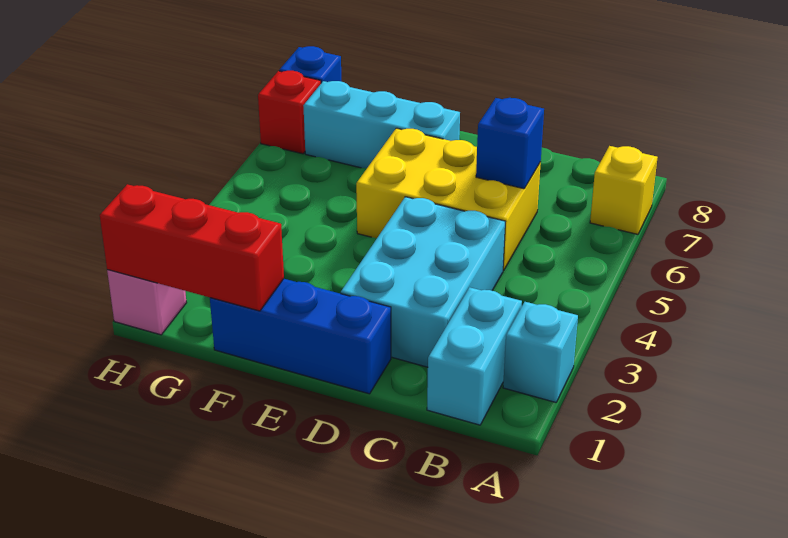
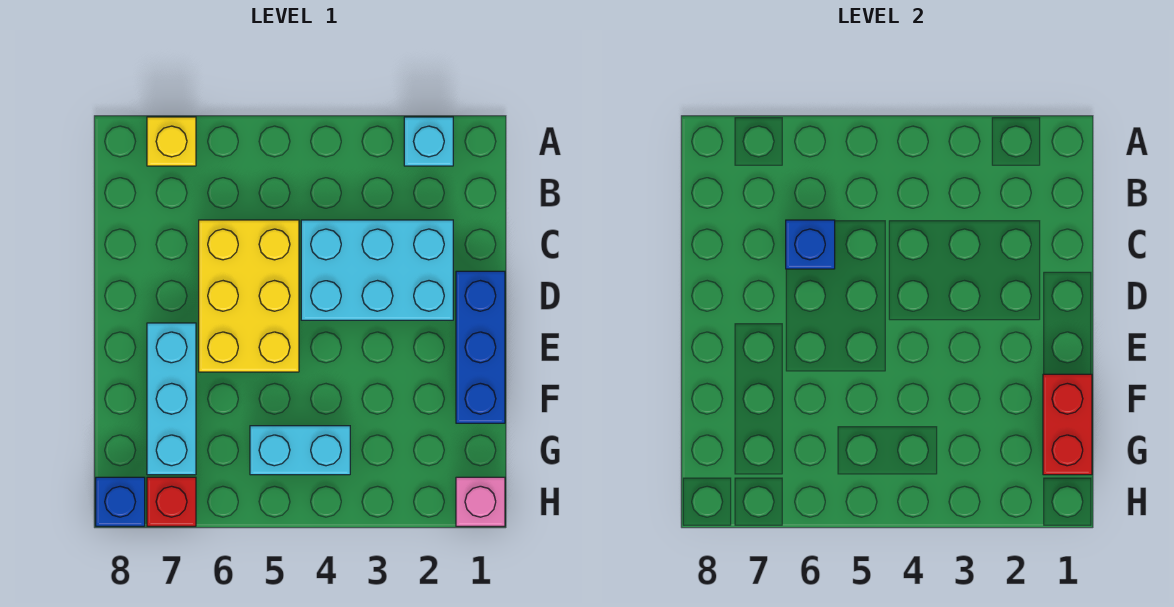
cyan 1x2 brick [427,287,522,425] -> cyan 1x2 brick moved to [250,426,350,475]
red 1x3 brick [100,184,284,311] -> red 1x2 brick [1043,374,1092,475]

